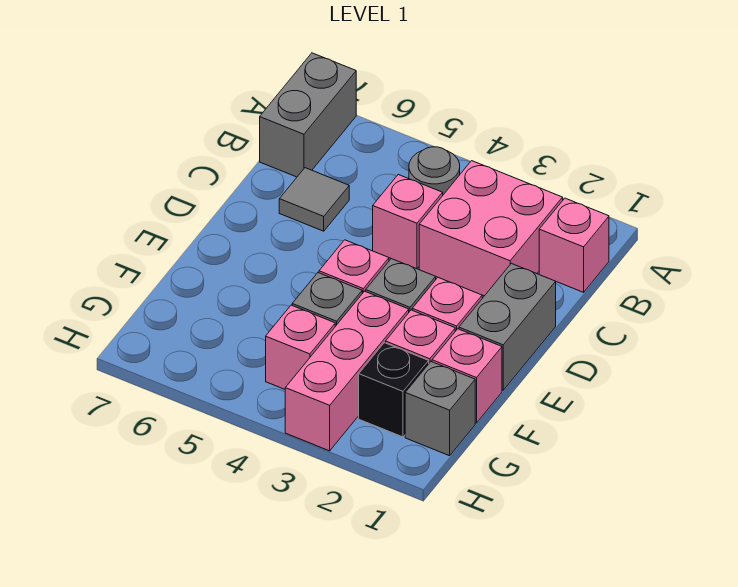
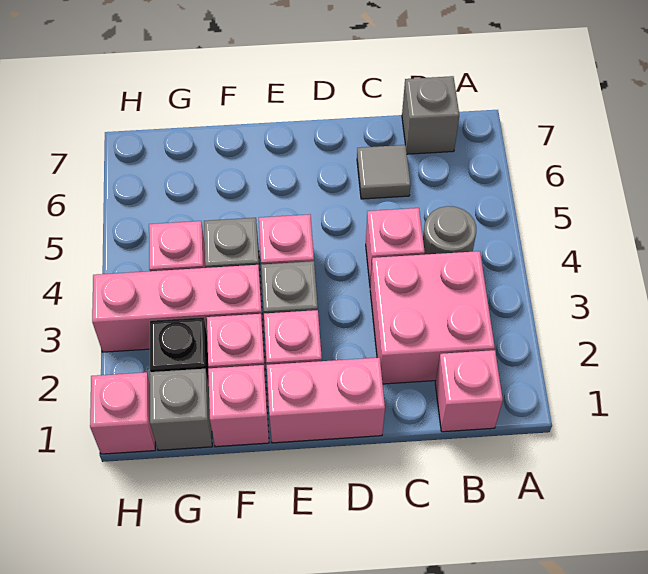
grey 1x2 brick [260,53,356,177] -> grey 1x1 brick [402,76,459,154]
grey 1x2 brick [459,263,556,390] -> pink 1x2 brick [267,358,385,443]
none -> pink 1x1 brick [90,372,155,454]

